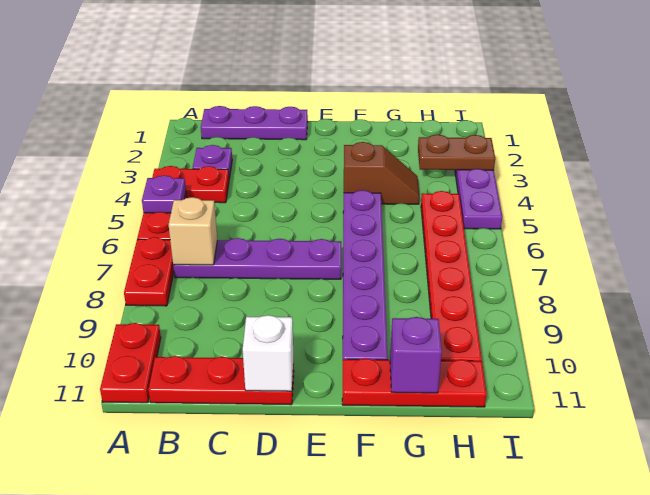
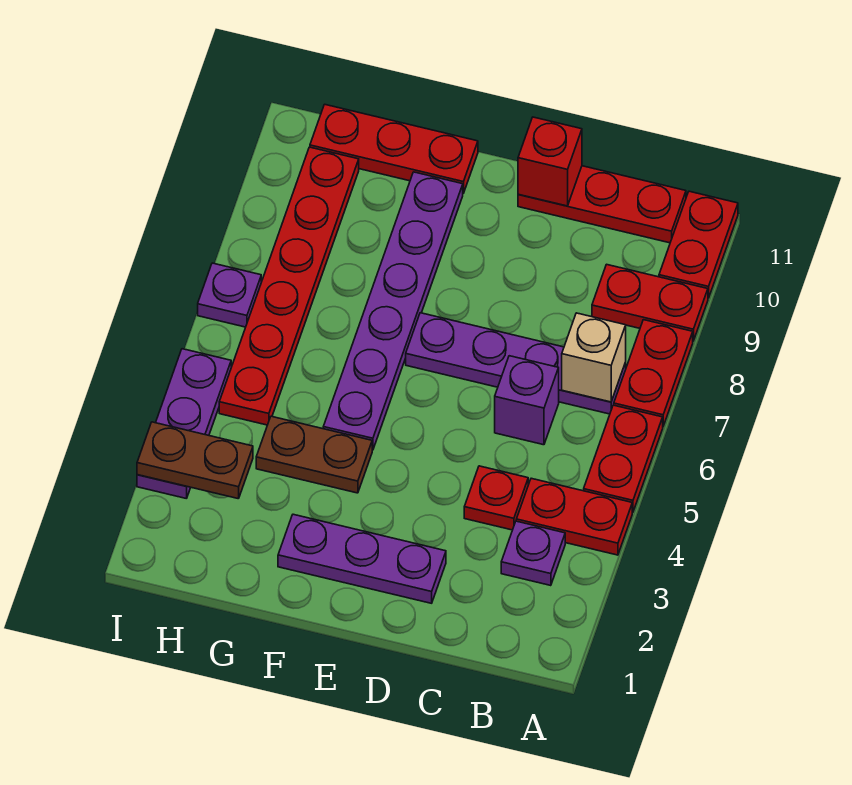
purple 1x1 plate [142,175,186,213] -> purple 1x1 plate moved to [198,263,261,327]
none -> red 1x2 plate [592,264,708,341]
purple 1x3 plate [201,106,308,140] -> purple 1x3 plate moved to [278,514,446,603]
none -> red 1x1 plate [464,466,528,530]
white 1x1 brick [243,315,293,391] -> red 1x1 brick [518,117,582,206]
brown 1x2 slope [344,142,419,204] -> brown 1x2 plate [256,416,372,493]
purple 1x1 brick [390,317,442,393] -> purple 1x1 brick moved to [495,356,559,445]

